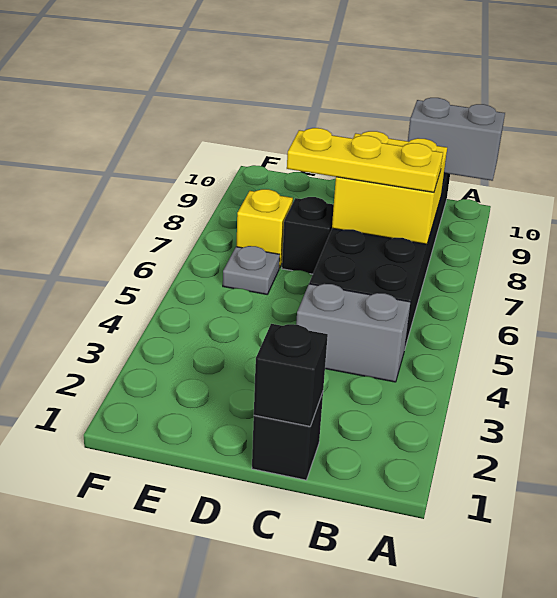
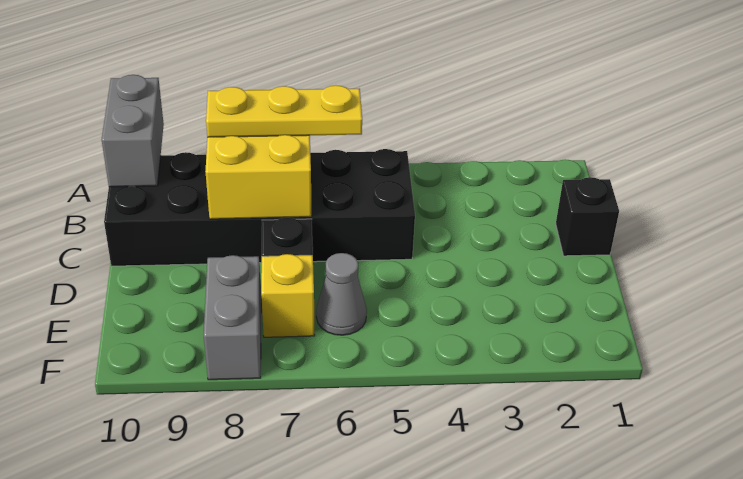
grey 1x2 brick [296,284,410,382] -> grey 1x2 brick moved to [204,255,261,380]
yellow 1x3 plate [287,128,443,192] -> yellow 1x3 plate turned to [206,85,362,137]
black 1x1 brick [254,324,328,426] -> none
grey 1x1 plate [223,246,280,294] -> grey 1x1 cone [316,253,367,335]

